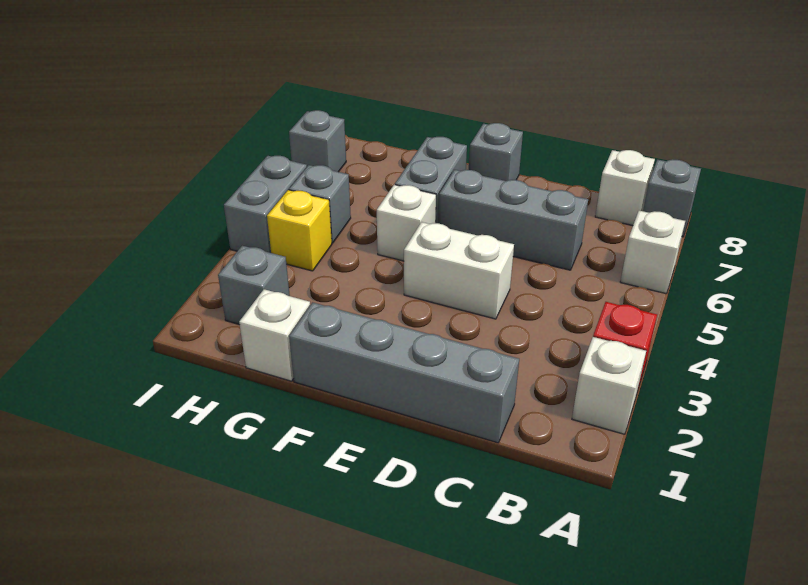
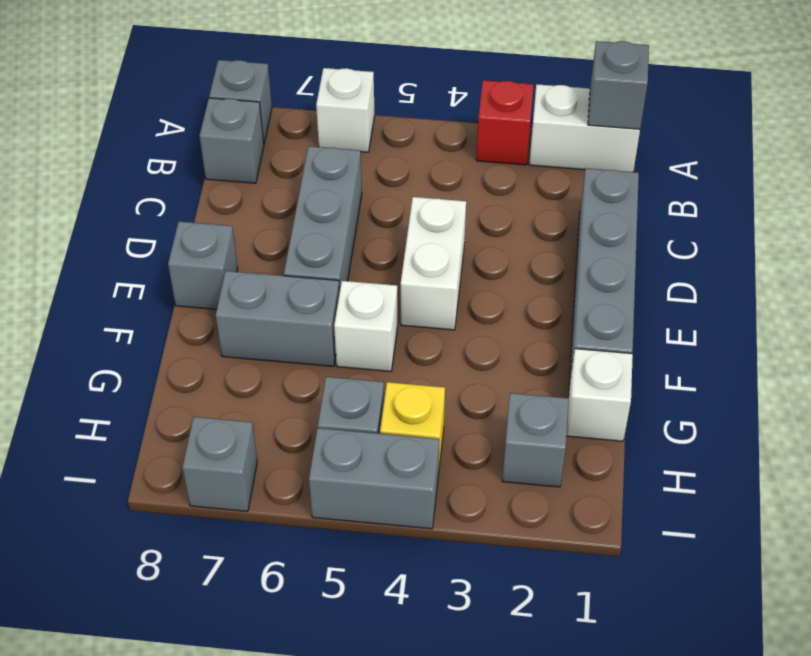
none -> grey 1x1 brick [588,41,649,129]
white 1x1 brick [572,337,646,434] -> white 1x2 brick [529,84,640,172]
white 1x1 brick [595,150,655,226] -> grey 1x1 brick [200,98,264,183]

